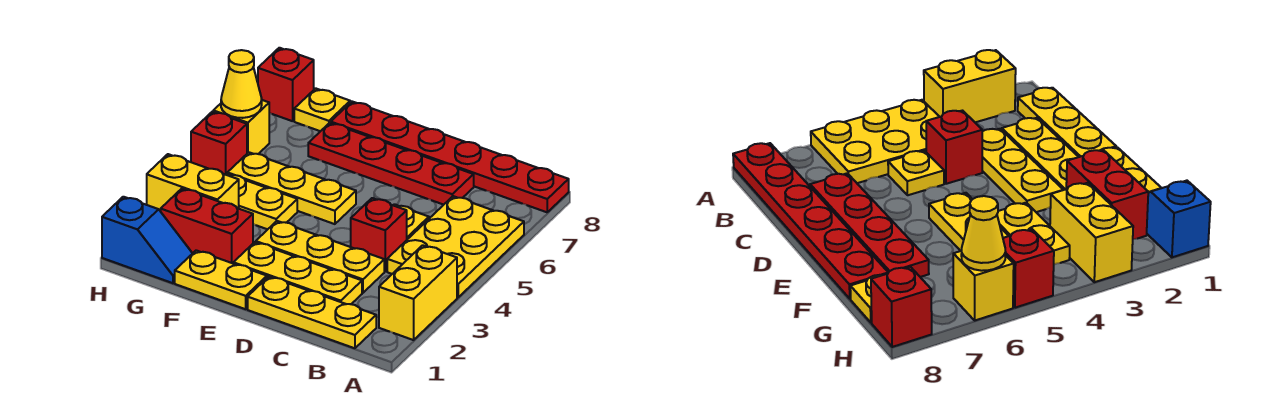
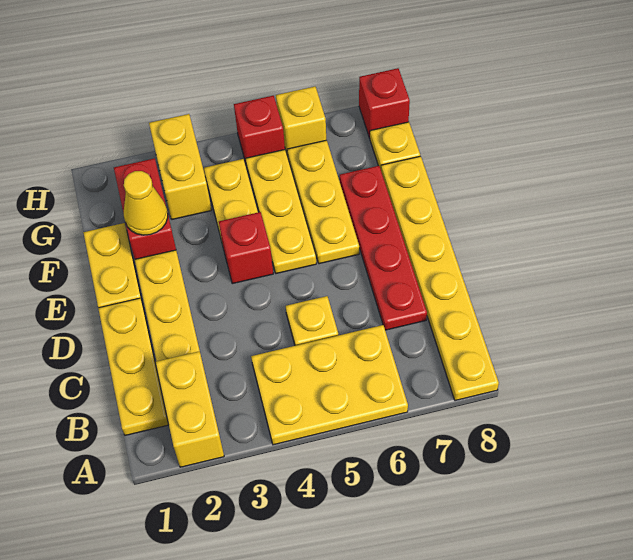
yellow 1x2 brick [379,245,457,340] -> yellow 1x2 brick turned to [155,351,224,467]
red 1x6 plate [331,102,569,212] -> yellow 1x6 plate [381,156,499,401]
yellow 1x3 plate [256,221,384,293] -> yellow 1x3 plate moved to [287,140,359,264]
red 1x1 brick [351,198,407,271] -> red 1x1 brick moved to [219,212,273,284]
blue 1x2 slope [102,197,193,283] -> none
yellow 1x1 cone [221,50,262,118] -> yellow 1x1 cone moved to [124,171,168,235]

